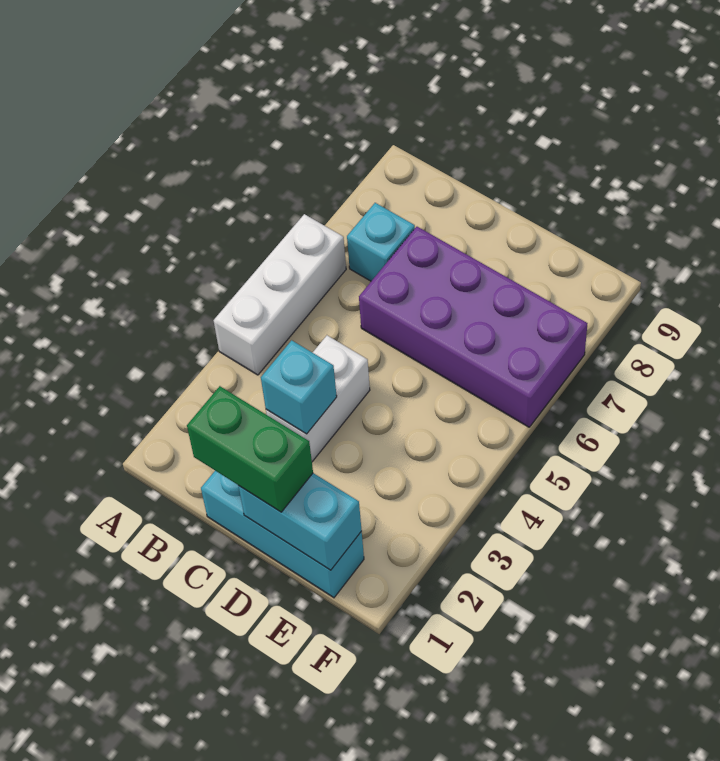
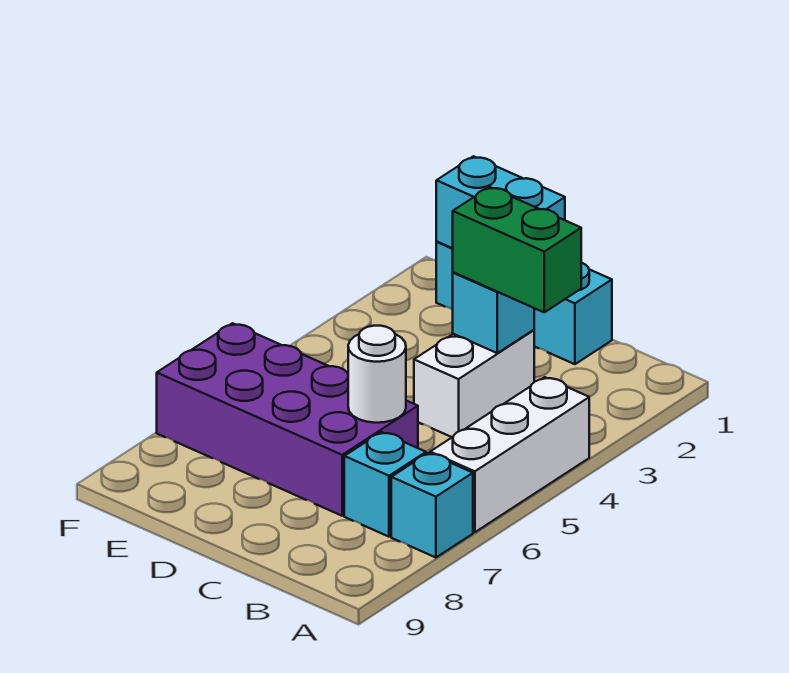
none -> cyan 1x1 brick [391,453,473,558]
green 1x2 brick [187,386,313,512] -> green 1x2 brick moved to [453,187,581,312]
none -> white 1x1 round brick [348,326,406,423]

